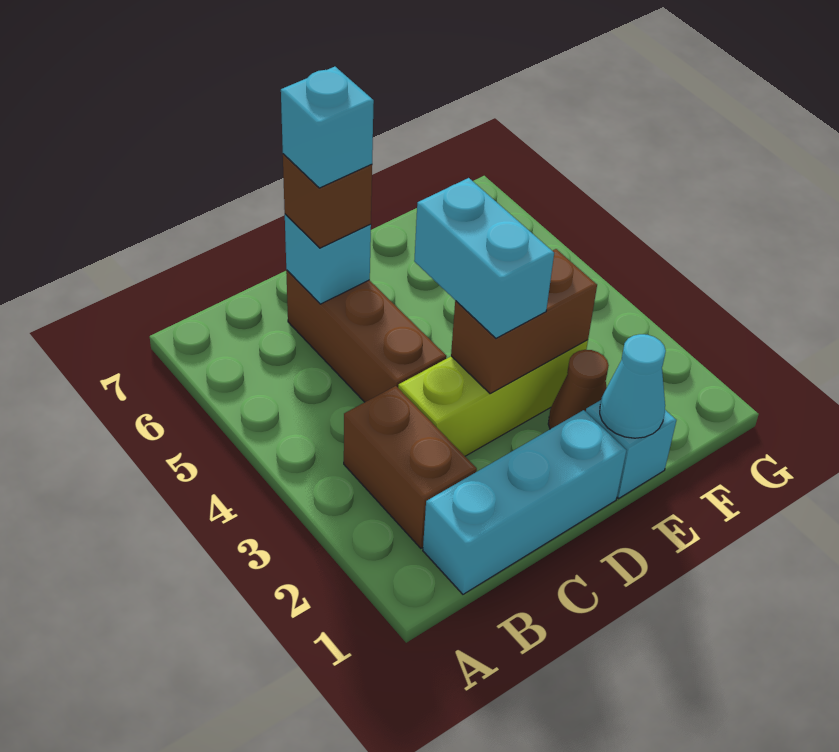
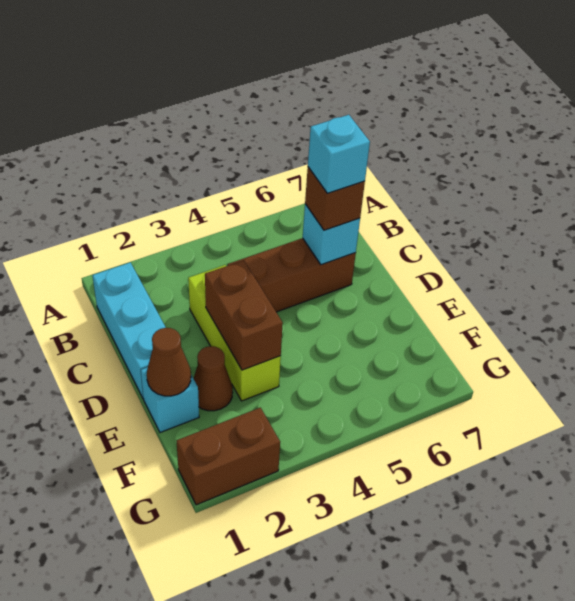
brown 1x2 brick [344,386,477,548] -> brown 1x2 brick moved to [177,408,280,505]
cyan 1x2 brick [414,178,554,338] -> none
cyan 1x1 cone [600,334,666,438] -> brown 1x1 cone [147,328,191,396]

